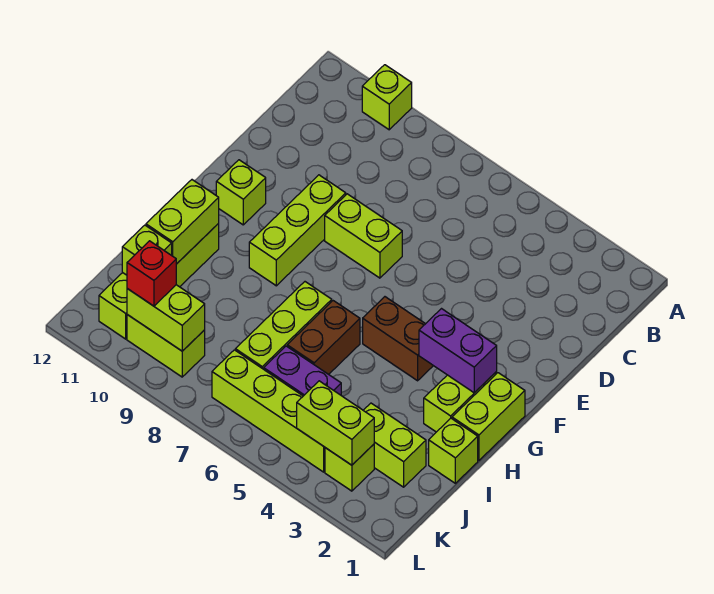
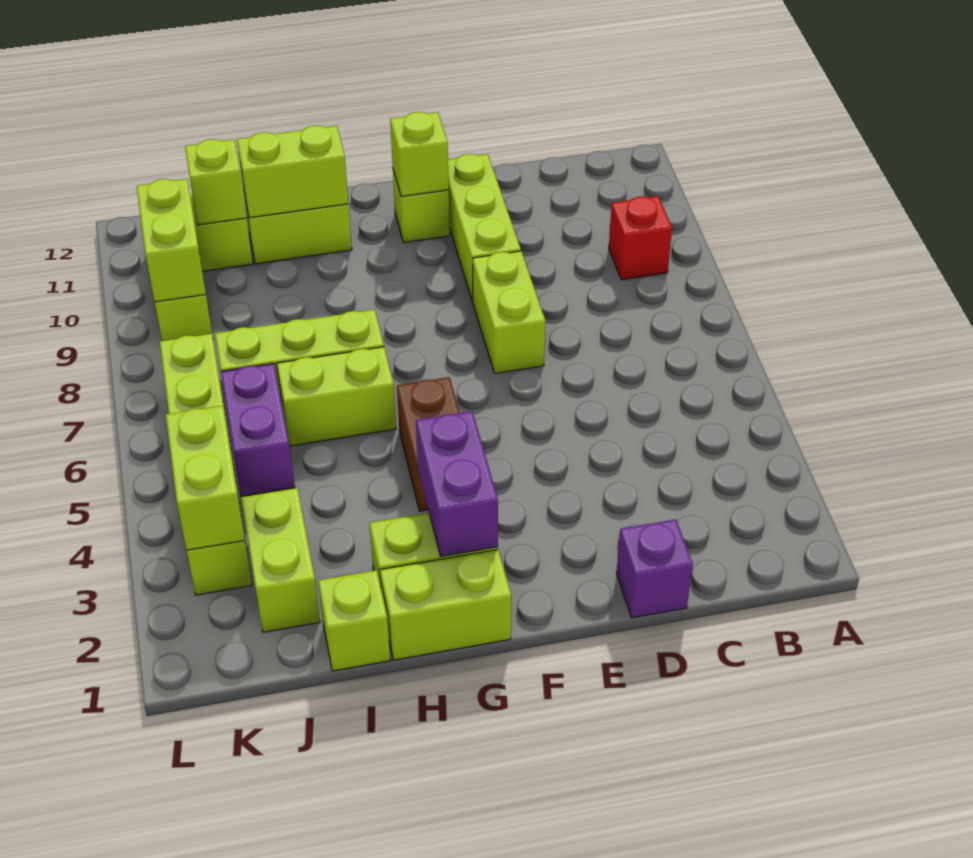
lime 1x1 brick [362,65,412,130] -> lime 1x1 brick moved to [390,112,449,197]
none -> purple 1x1 brick [616,519,693,618]
lime 1x3 brick [249,175,346,286] -> lime 1x3 brick turned to [448,154,521,302]
brown 1x2 brick [287,301,360,374] -> lime 1x2 brick [277,347,396,446]
red 1x1 brick [127,241,176,306] -> red 1x1 brick moved to [609,196,672,280]

